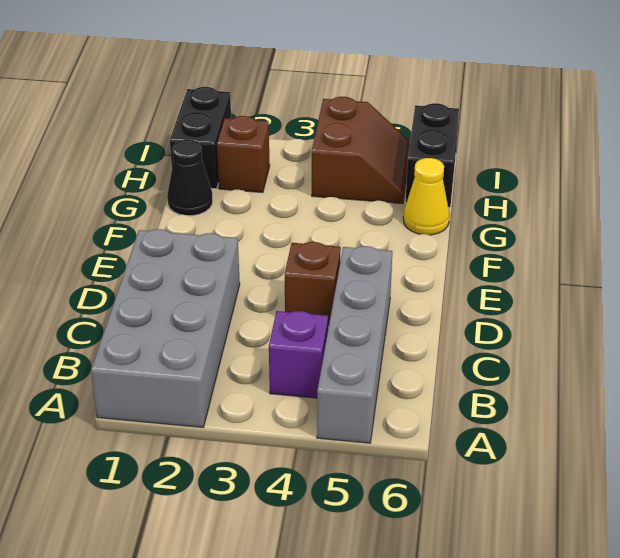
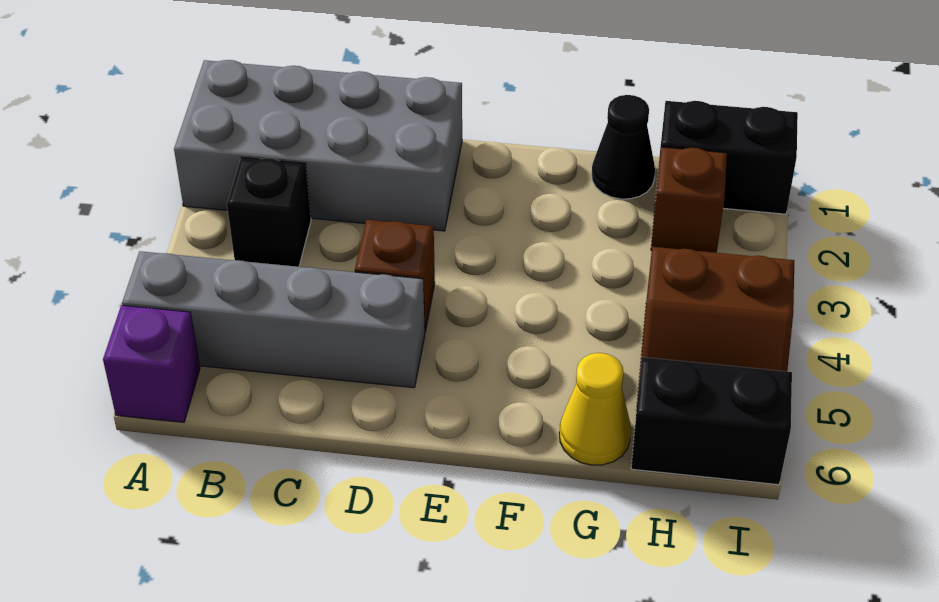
none -> black 1x1 brick [227,157,311,267]
purple 1x1 brick [269,311,328,398] -> purple 1x1 brick moved to [103,305,200,422]

